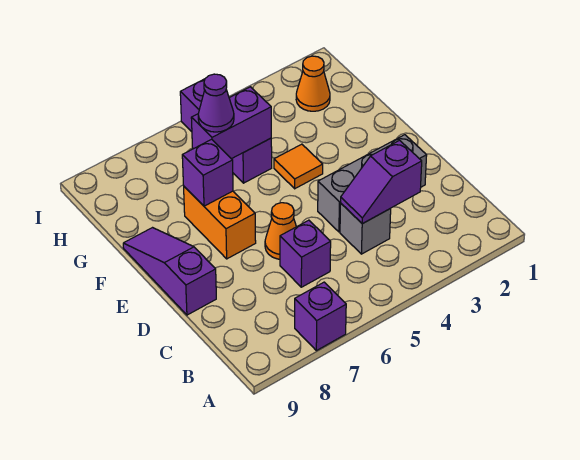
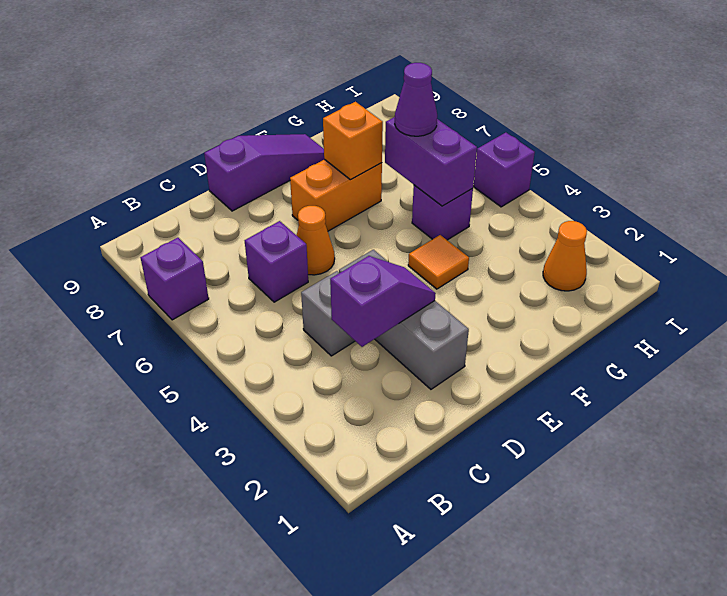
purple 1x2 slope [341,140,422,224] -> purple 1x2 slope turned to [330,256,436,347]
purple 1x1 brick [182,139,233,206] -> orange 1x1 brick [323,102,383,180]

